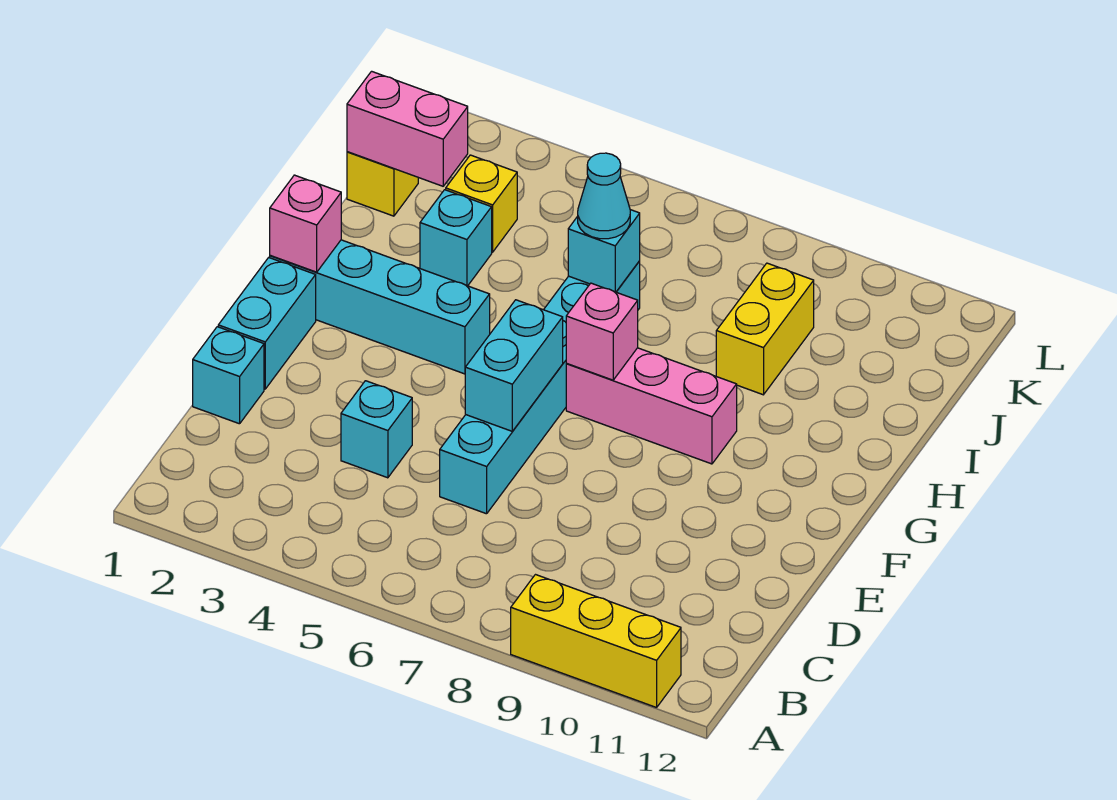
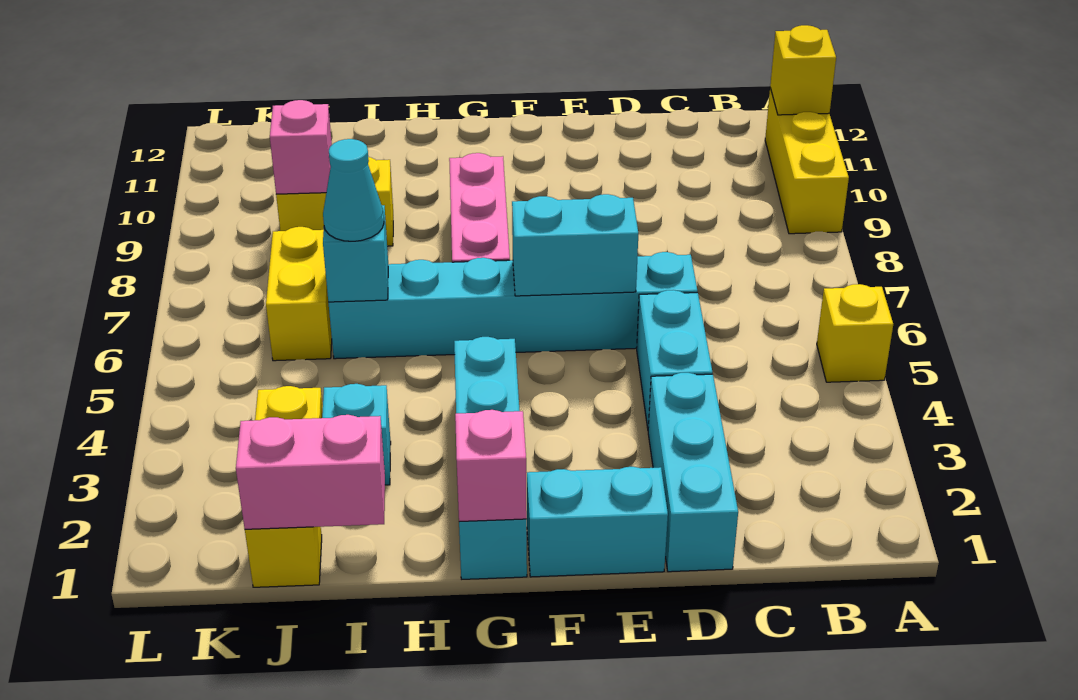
none -> yellow 1x1 brick [817,284,893,382]
none -> yellow 1x1 brick [770,25,836,115]
cyan 1x1 brick [193,327,264,424] -> cyan 1x3 brick [648,373,738,572]
cyan 1x1 brick [341,381,412,478] -> cyan 1x2 brick [637,290,713,428]
pink 1x1 brick [566,283,638,380] -> pink 1x1 brick moved to [270,100,332,194]
pink 1x2 brick [347,71,468,186] -> pink 1x2 brick turned to [236,415,385,529]
none -> yellow 1x2 brick [266,227,332,361]

